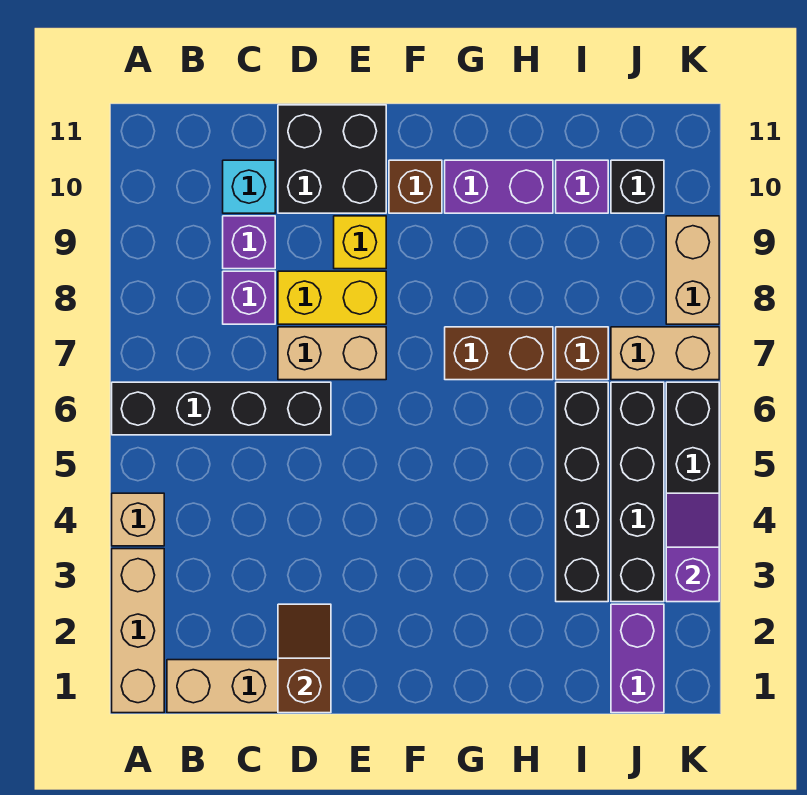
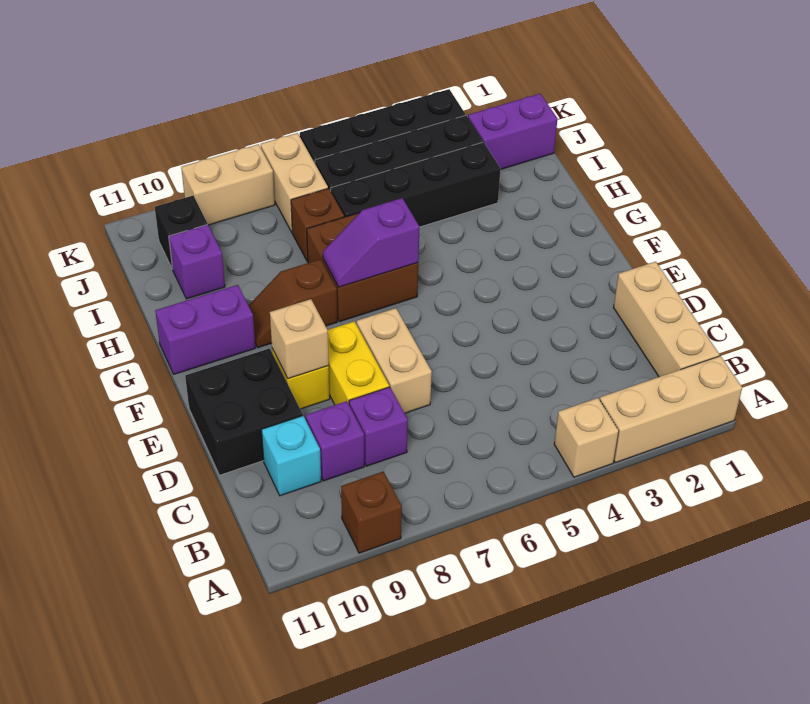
black 1x4 brick [112,382,331,435] -> none
brown 1x2 slope [278,604,331,713] -> brown 1x2 slope moved to [248,259,337,348]
none -> tan 1x1 brick [270,299,329,379]
brown 1x1 brick [389,160,442,213] -> brown 1x1 brick moved to [341,471,402,553]
brown 1x2 brick [445,327,553,380] -> brown 2x2 brick [307,213,418,322]
purple 1x2 brick [445,160,553,213] -> purple 1x2 brick turned to [155,285,255,374]
purple 1x2 slope [666,493,719,602] -> purple 1x2 slope moved to [323,198,419,287]

